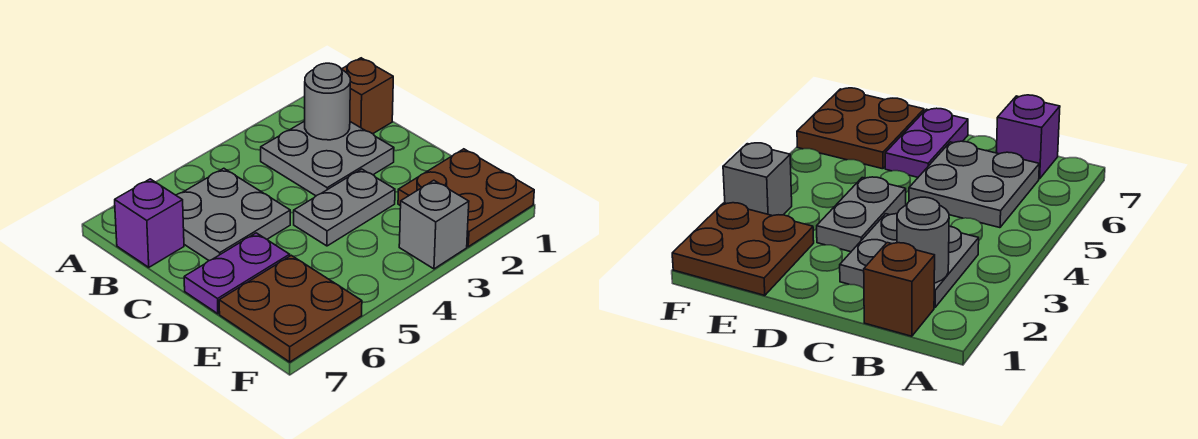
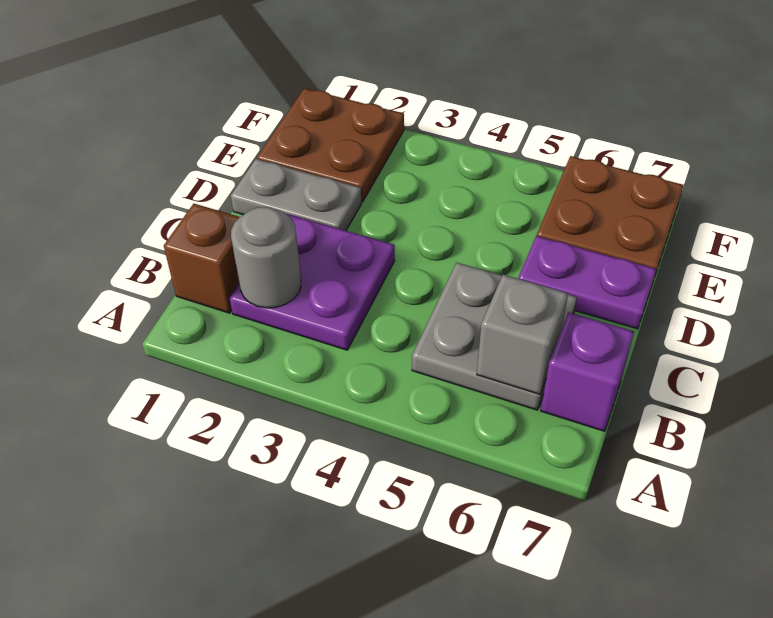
grey 2x2 plate [261,121,394,196] -> purple 2x2 plate [230,214,395,350]
grey 1x2 plate [294,169,395,246] -> grey 1x2 plate moved to [231,159,362,231]
grey 1x1 brick [399,180,469,269] -> grey 1x1 brick moved to [477,275,568,394]

